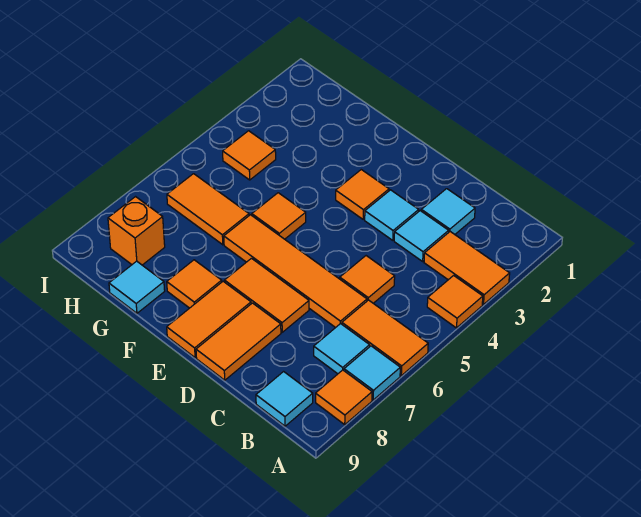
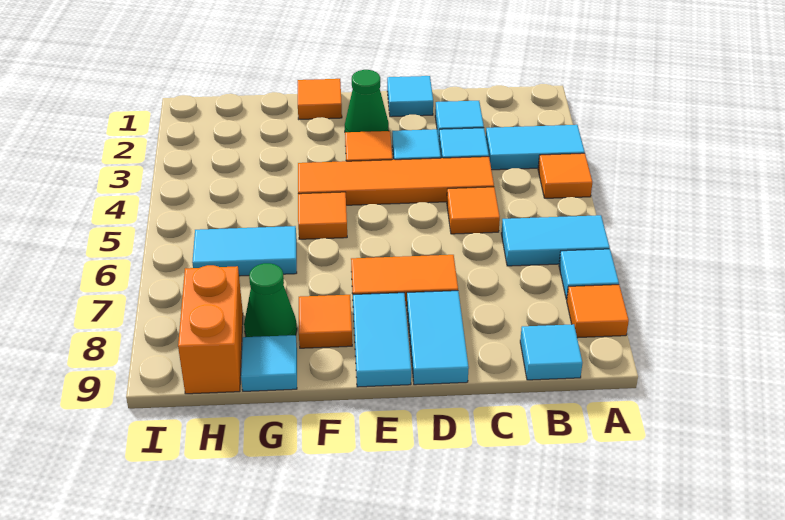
orange 1x2 tile [424,232,510,305] -> cyan 1x2 tile [486,125,585,170]
orange 1x2 tile [342,300,428,376] -> cyan 1x2 tile [501,215,610,266]
cyan 1x1 tile [314,324,370,374] -> cyan 1x1 tile moved to [387,76,433,117]
orange 1x4 tile [224,215,367,328] -> orange 1x4 tile moved to [298,157,494,205]
orange 1x2 tile [196,303,281,380] -> cyan 1x2 tile [407,291,469,385]
none -> green 1x1 cone [345,70,389,132]
orange 1x2 tile [167,281,251,358] -> cyan 1x2 tile [353,293,411,387]
orange 1x2 tile [167,174,249,245] -> cyan 1x2 tile [192,226,297,276]
none -> green 1x1 cone [244,263,297,337]
orange 1x1 tile [223,131,276,180] -> orange 1x1 tile moved to [298,79,342,119]
orange 1x1 brick [108,197,165,265] -> orange 1x2 brick [178,265,243,394]

